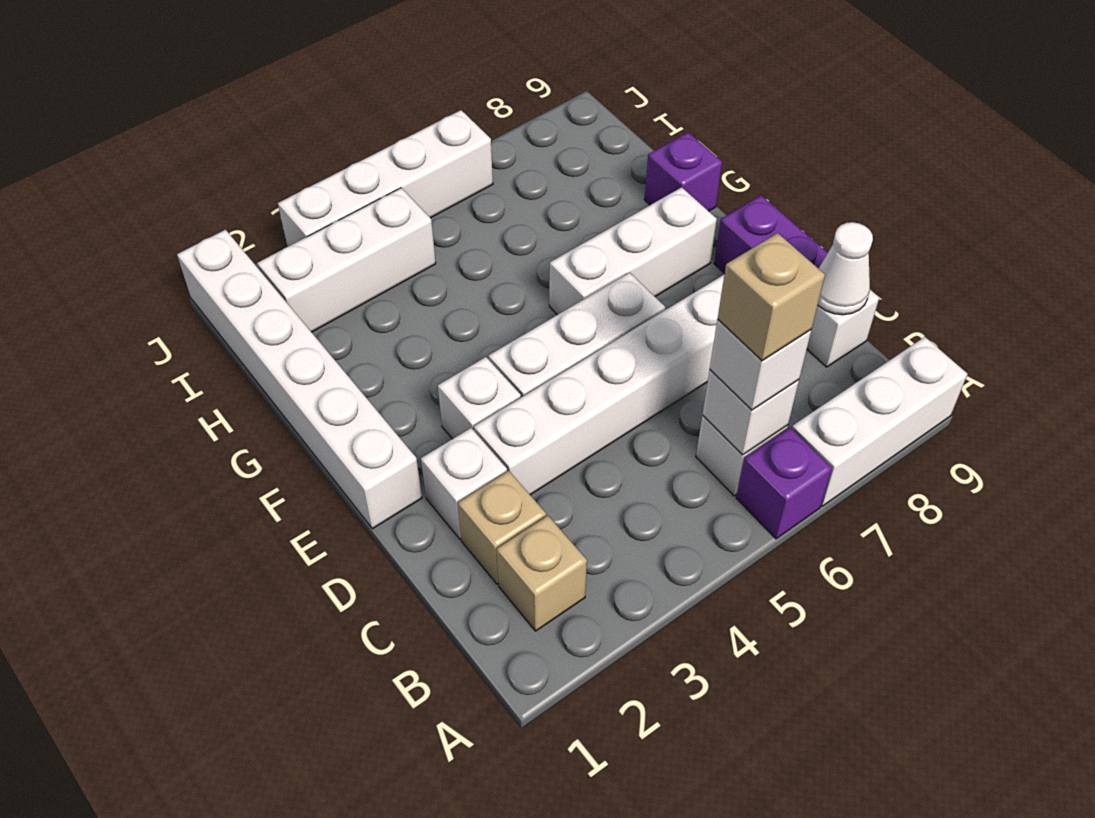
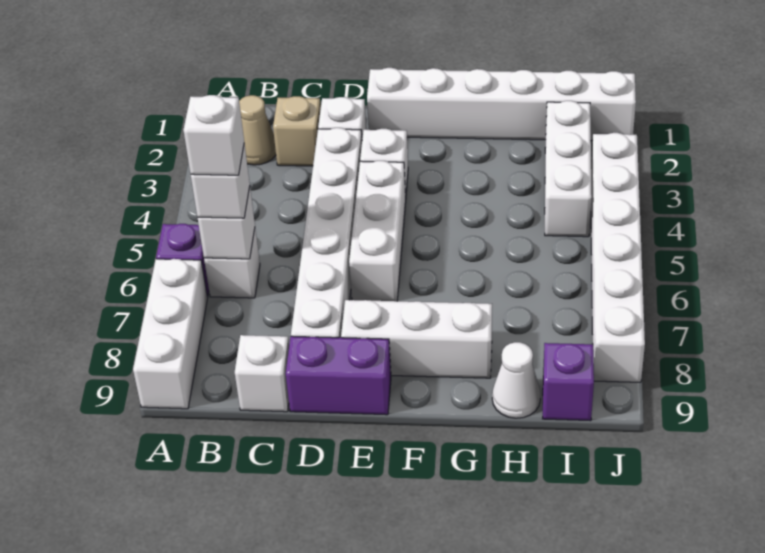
tan 1x1 brick [497,516,587,631] -> tan 1x1 cone [239,95,276,165]
tan 1x1 brick [718,233,825,361] -> white 1x1 brick [183,95,244,175]
white 1x1 cone [818,222,873,315] -> white 1x1 cone moved to [492,342,540,418]
white 1x3 brick [549,187,717,315] -> white 1x3 brick turned to [341,300,492,378]
purple 1x1 brick [644,132,722,211] -> purple 1x1 brick moved to [543,343,594,421]
white 1x4 brick [278,110,493,247] -> white 1x6 brick [591,133,645,382]

